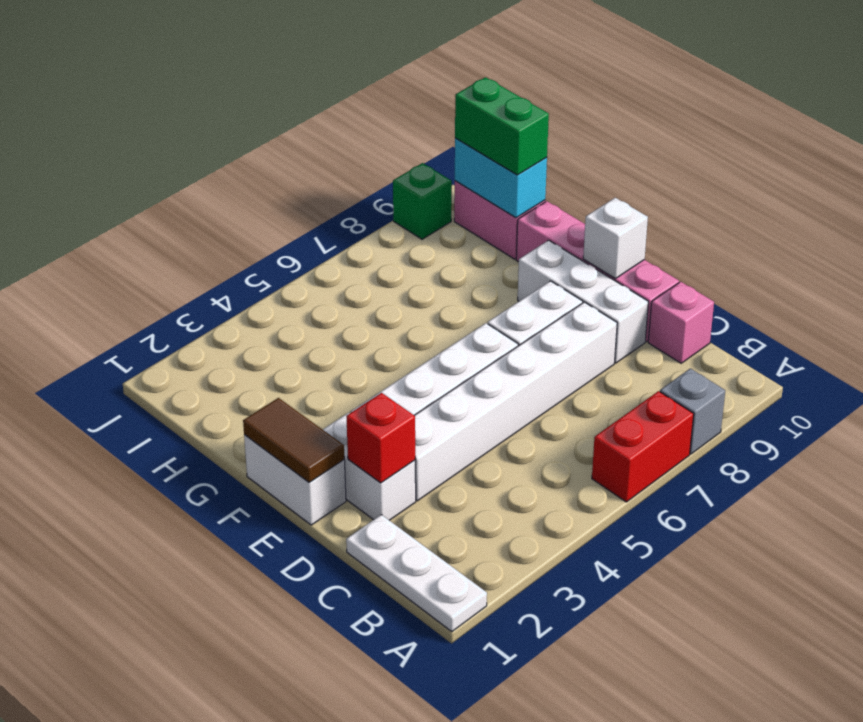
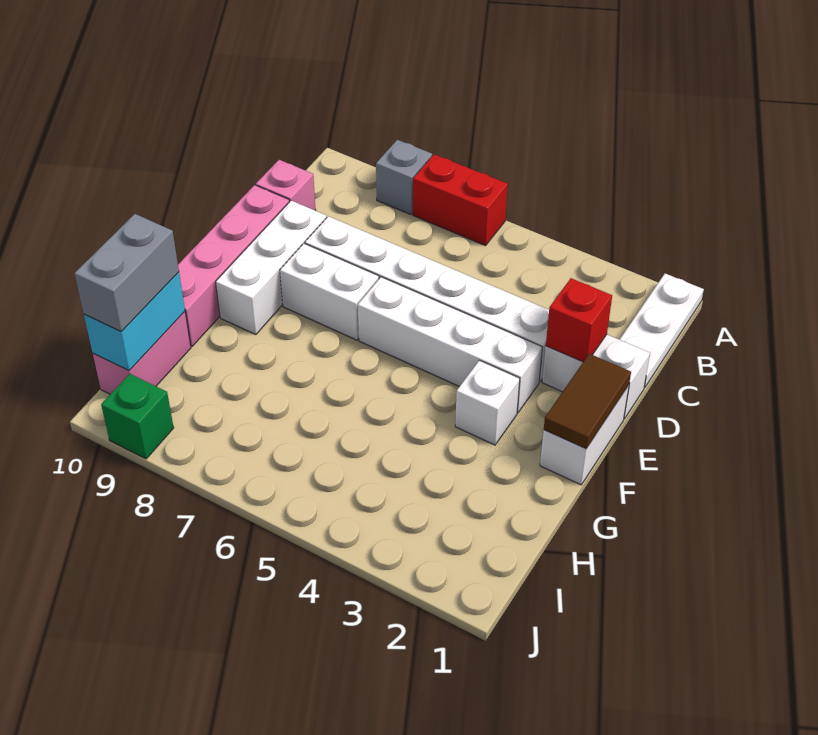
white 1x2 brick [323,413,416,520] -> white 1x2 brick turned to [542,335,650,419]
white 1x1 brick [583,198,648,279] -> white 1x1 brick moved to [455,360,520,445]
green 1x2 brick [455,77,549,175] -> grey 1x2 brick [75,214,179,332]

